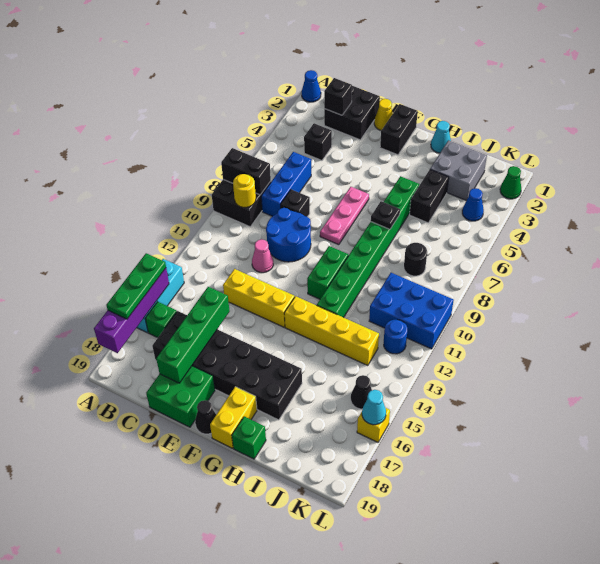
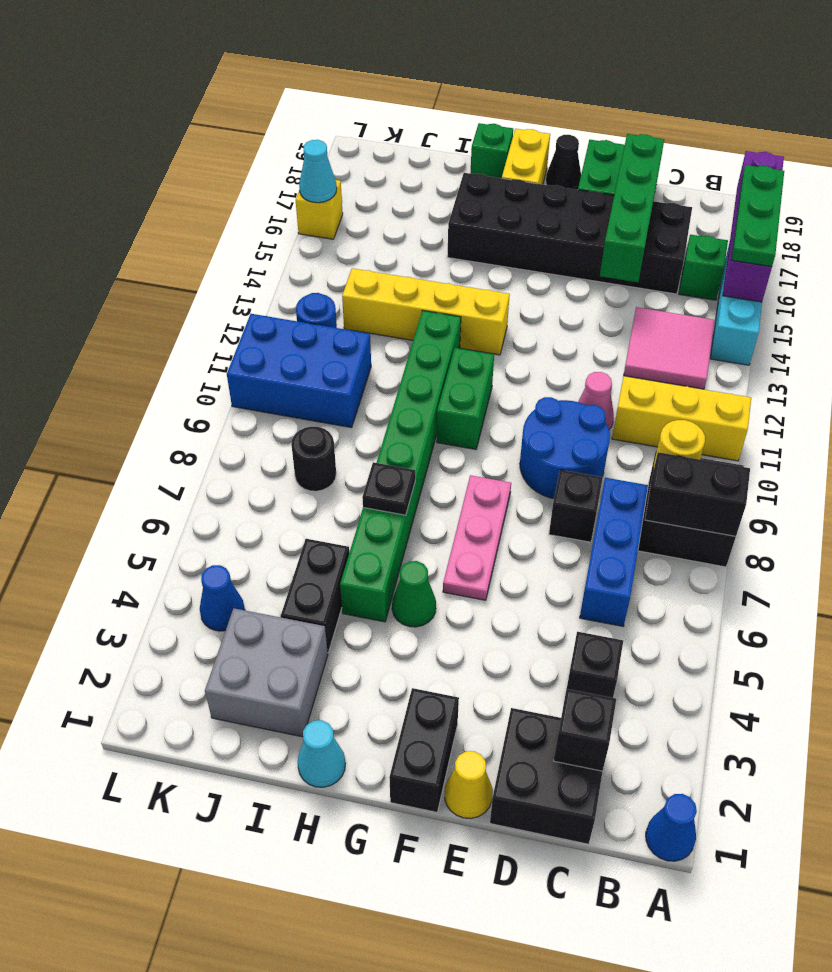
none -> pink 2x2 tile [624,307,715,389]
yellow 1x3 brick [223,269,294,327] -> yellow 1x3 brick moved to [612,376,751,461]
black 1x1 cone [351,375,372,409] -> none
green 1x1 cone [500,166,521,199] -> green 1x1 cone moved to [392,561,436,627]

